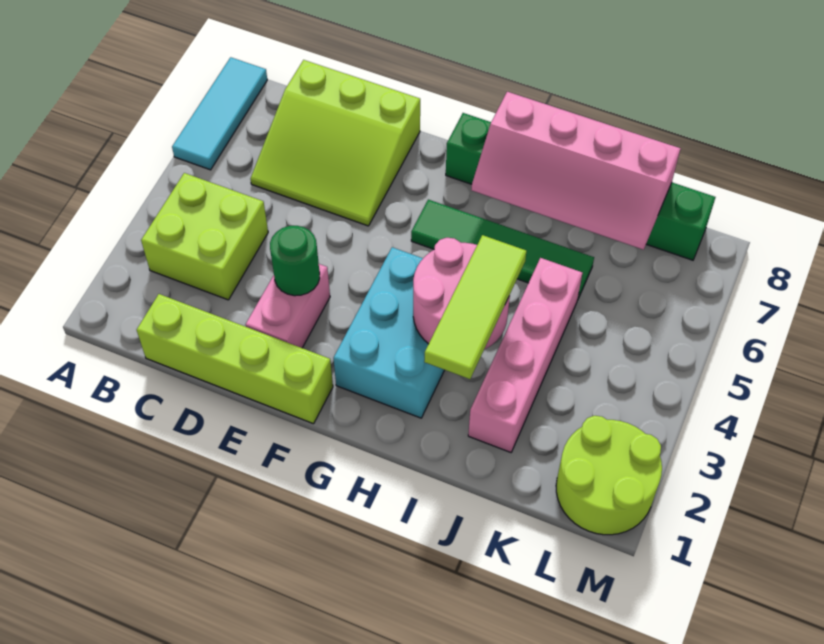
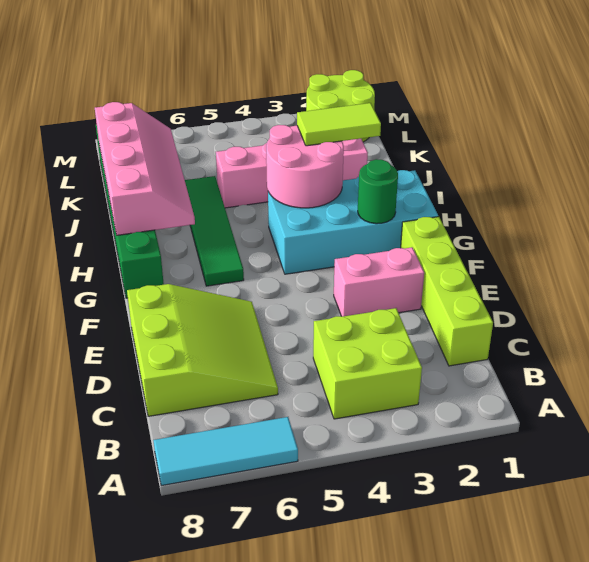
green 1x1 round brick [270,226,320,296] -> green 1x1 round brick moved to [358,159,398,224]
cyan 2x3 brick [334,247,444,418] -> cyan 2x4 brick [268,170,438,274]
lime 1x3 tile [424,235,526,379] -> lime 1x2 tile [297,103,381,146]

